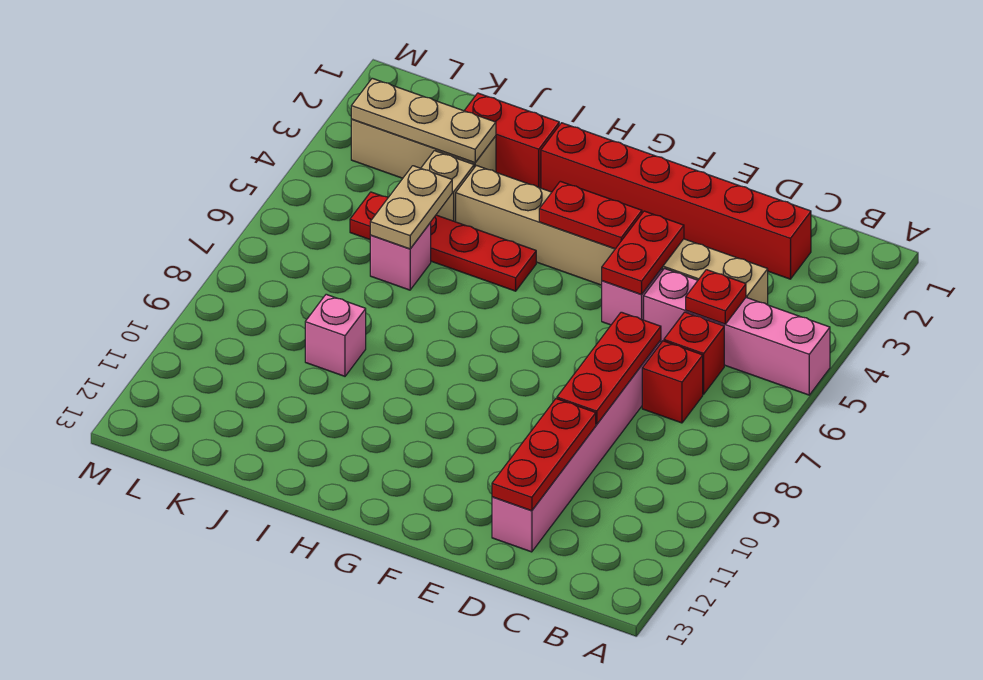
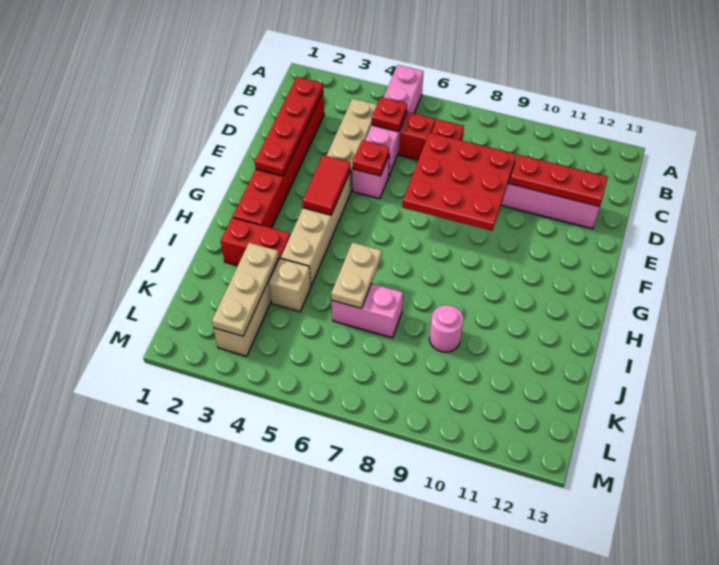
red 1x3 plate [557,312,661,424] -> red 3x3 plate [403,133,516,231]
red 1x2 plate [602,211,684,294] -> red 1x1 plate [353,140,390,176]
red 1x2 plate [539,181,642,249] -> red 1x2 tile [302,155,351,215]
red 1x4 plate [350,192,536,291] -> red 1x4 plate moved to [255,77,323,176]
red 1x2 brick [464,93,559,188] -> red 1x2 brick turned to [221,217,290,266]
tan 1x2 plate [370,166,452,249] -> tan 1x2 plate turned to [331,242,382,308]
pink 1x1 brick [370,222,431,290] -> pink 1x2 brick [332,284,403,338]
pink 1x1 brick [305,294,366,376] -> pink 1x1 round brick [429,305,464,352]

